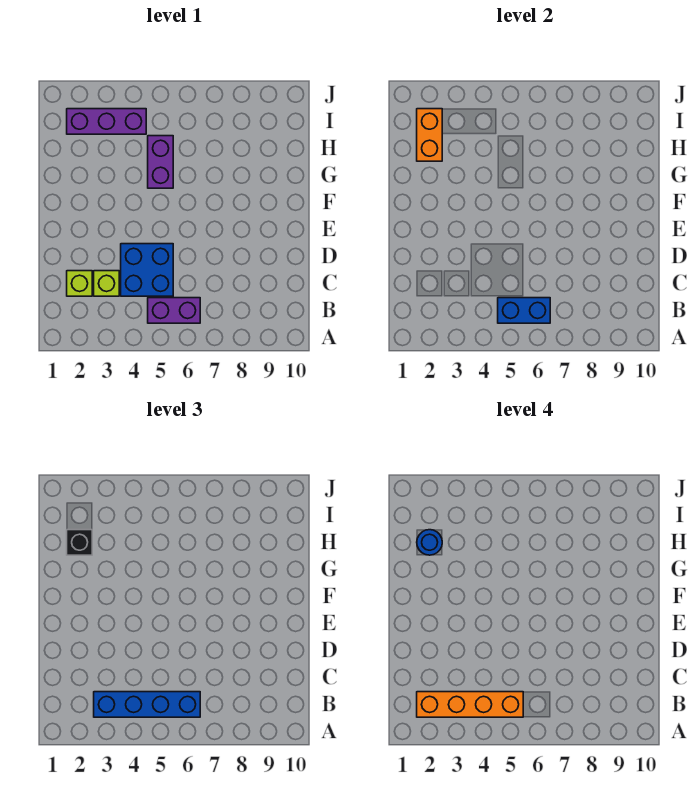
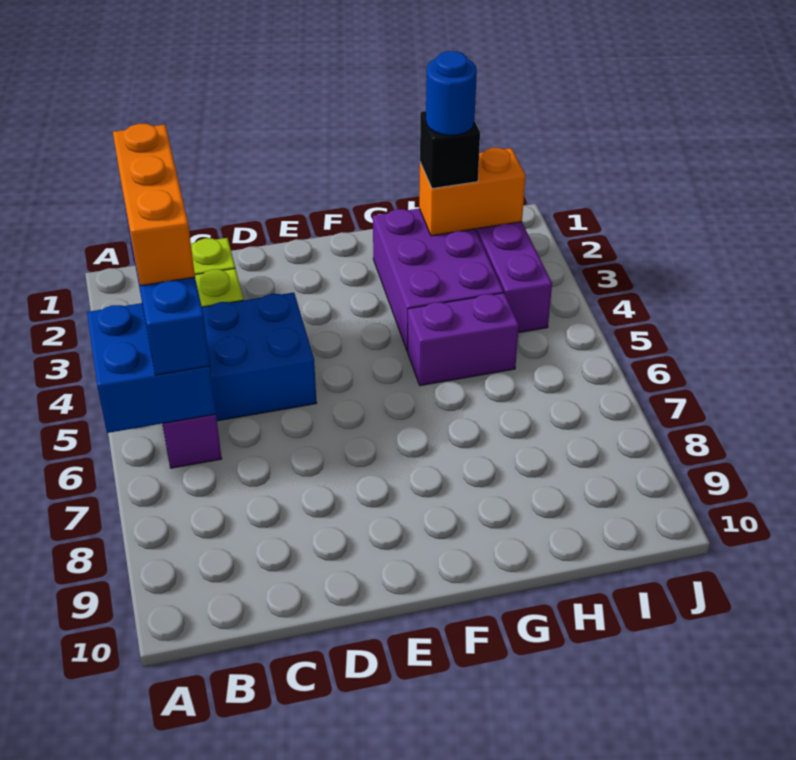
orange 1x4 brick [417,692,523,717] -> orange 1x3 brick [113,124,195,286]
blue 1x2 brick [498,298,550,323] -> blue 2x2 brick [87,303,216,433]
none -> purple 2x3 brick [373,209,504,352]

